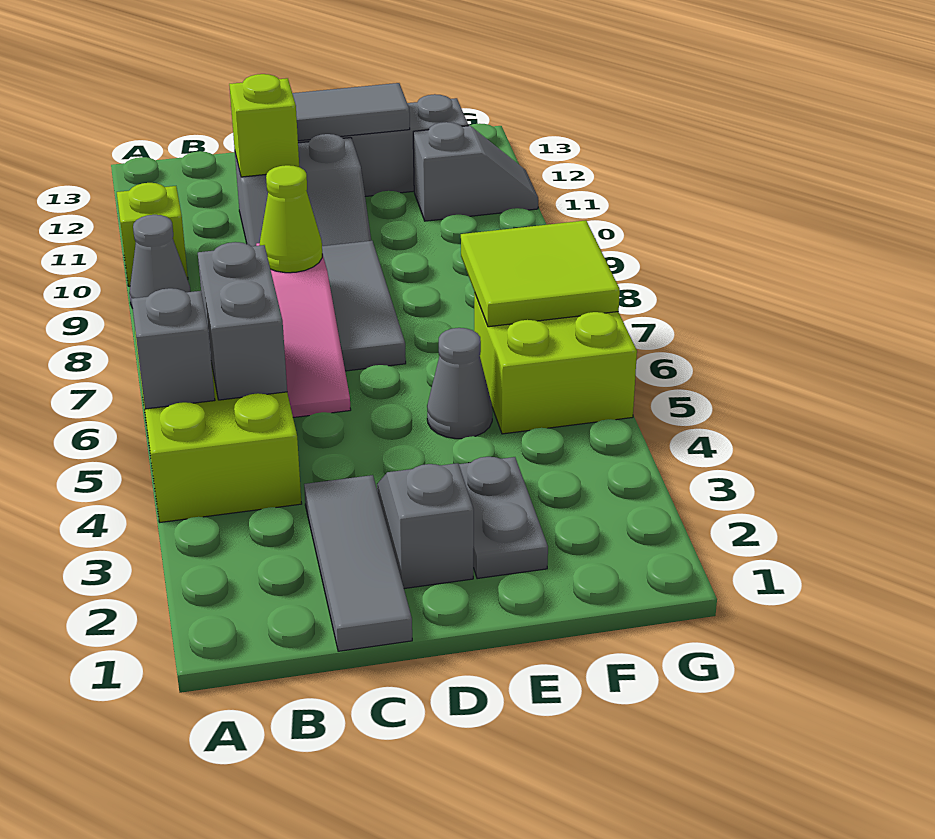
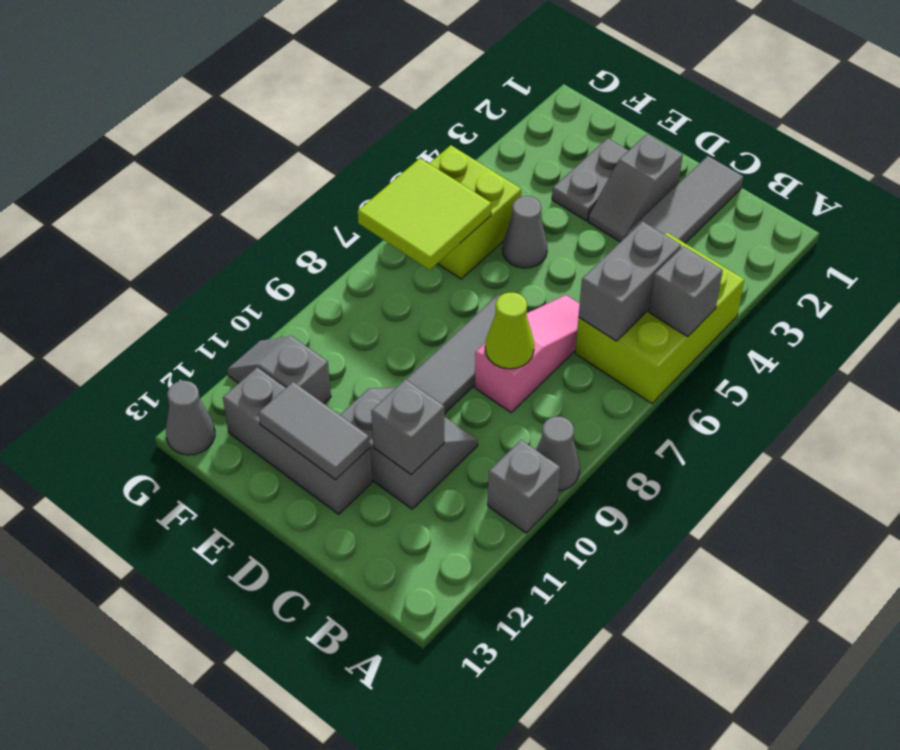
lime 1x1 brick [117,183,188,286] -> grey 1x1 brick [488,440,560,533]
lime 1x1 brick [229,74,299,177] -> grey 1x1 brick [371,379,444,475]
none -> grey 1x1 cone [166,381,215,455]

